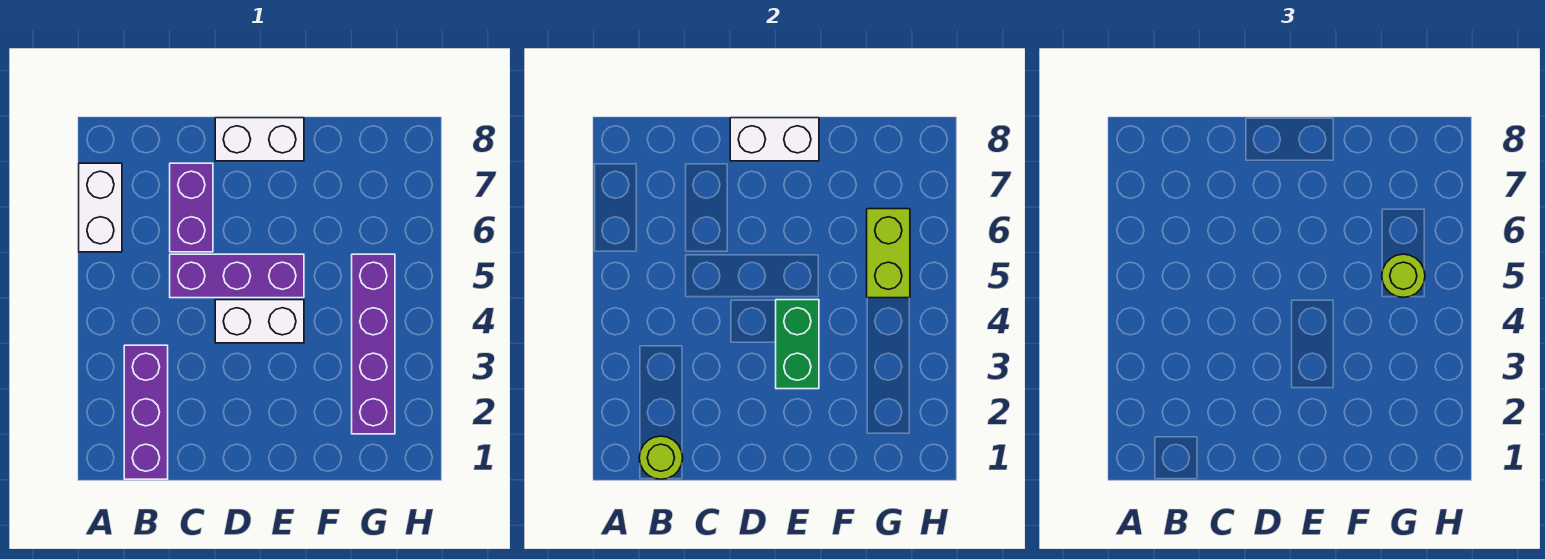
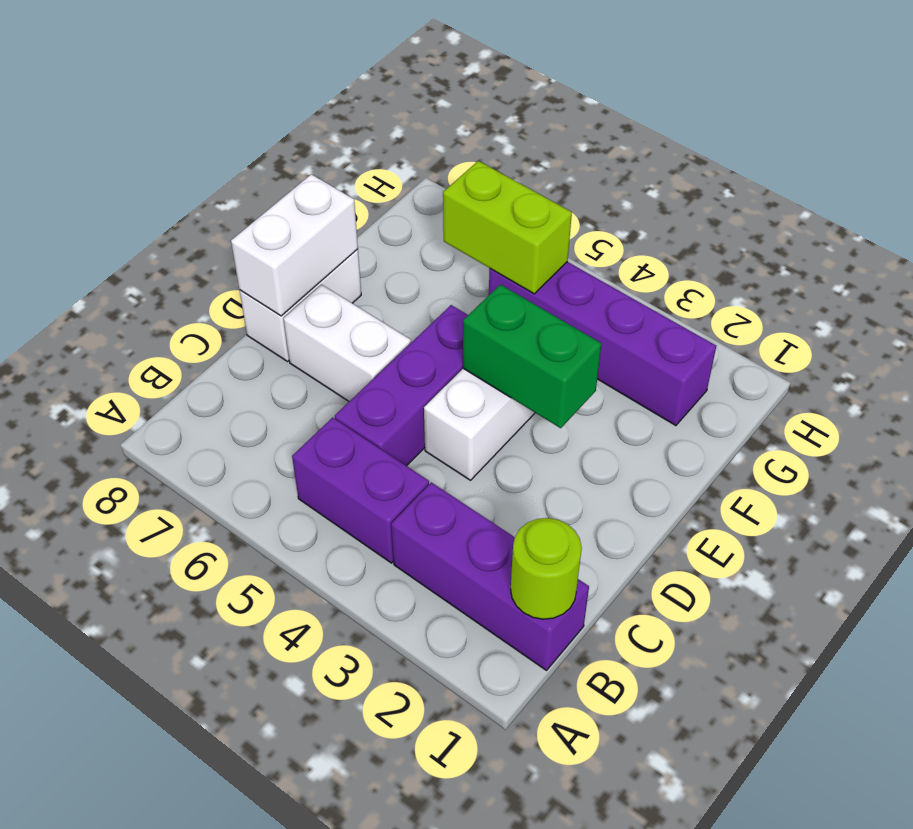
white 1x2 brick [79,163,122,252] -> white 1x2 brick moved to [284,285,411,401]
purple 1x2 brick [170,163,213,252] -> purple 1x2 brick moved to [292,417,429,563]
lime 1x1 round brick [1382,254,1425,297] -> none

